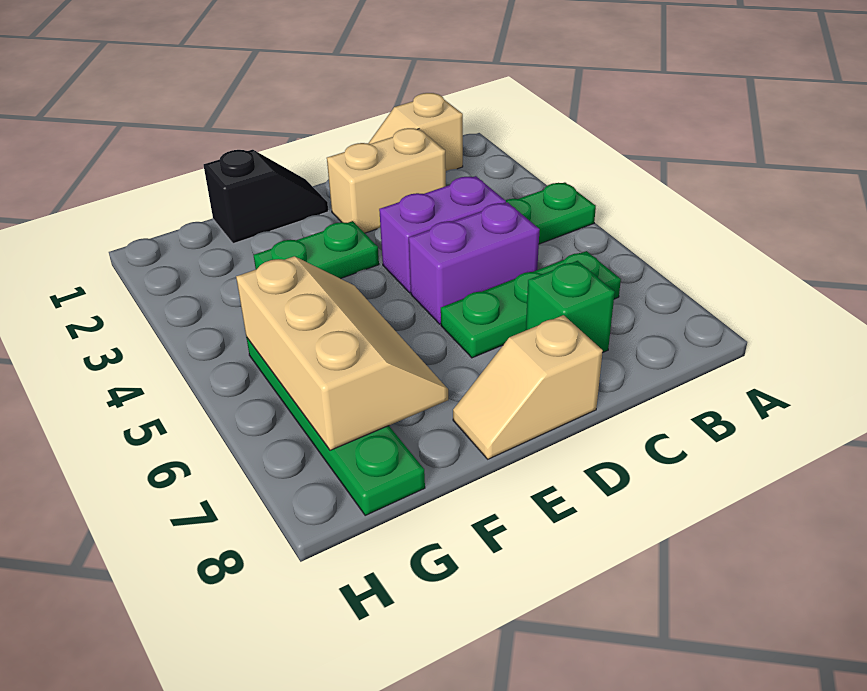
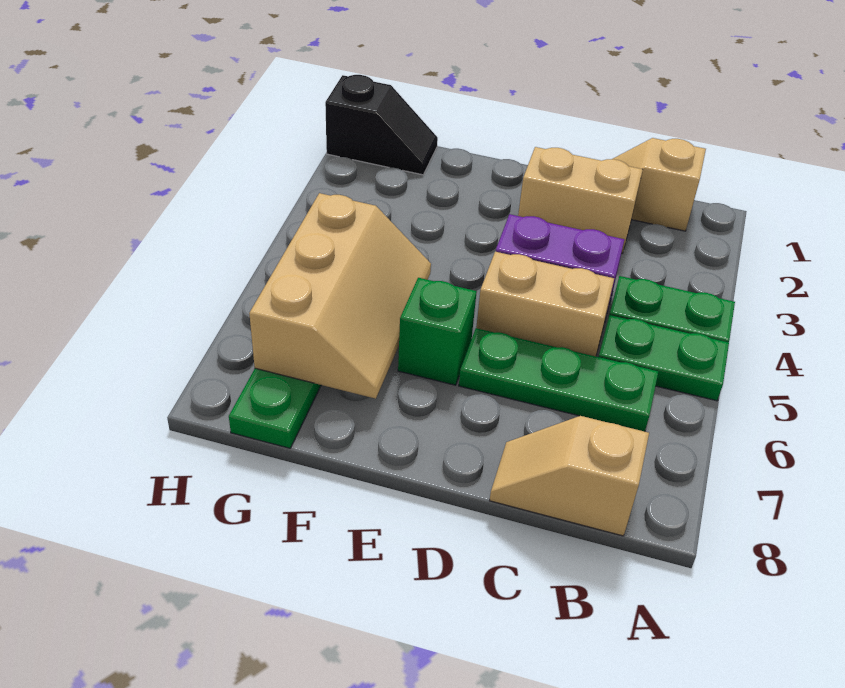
purple 1x2 brick [409,202,540,324] -> tan 1x2 brick [476,252,614,356]
green 1x1 brick [526,261,615,352] -> green 1x1 brick moved to [398,278,477,385]
tan 1x2 slope [453,315,603,459] -> tan 1x2 slope moved to [490,416,649,536]
black 1x2 slope [204,150,328,244] -> black 1x2 slope moved to [325,75,438,175]
green 1x2 plate [254,221,379,279] -> green 1x2 plate moved to [599,315,729,401]

